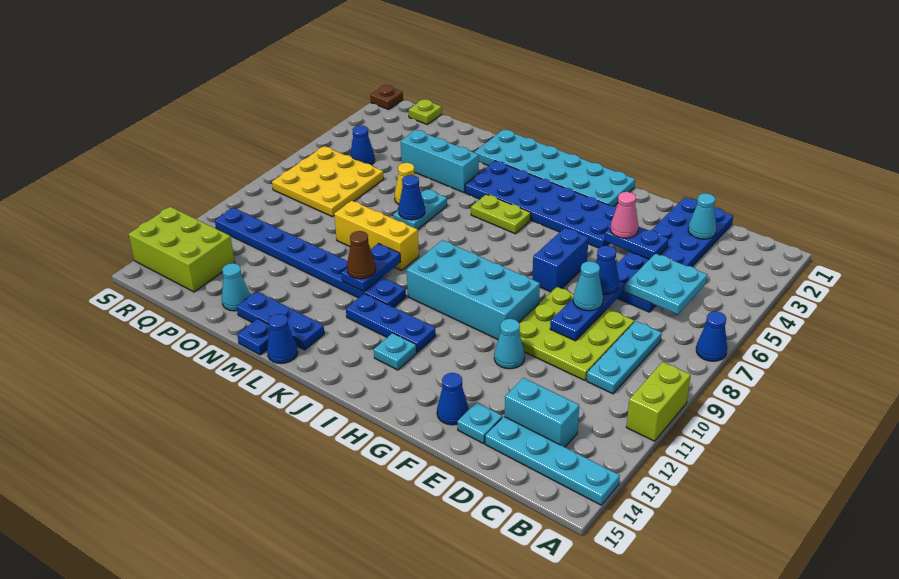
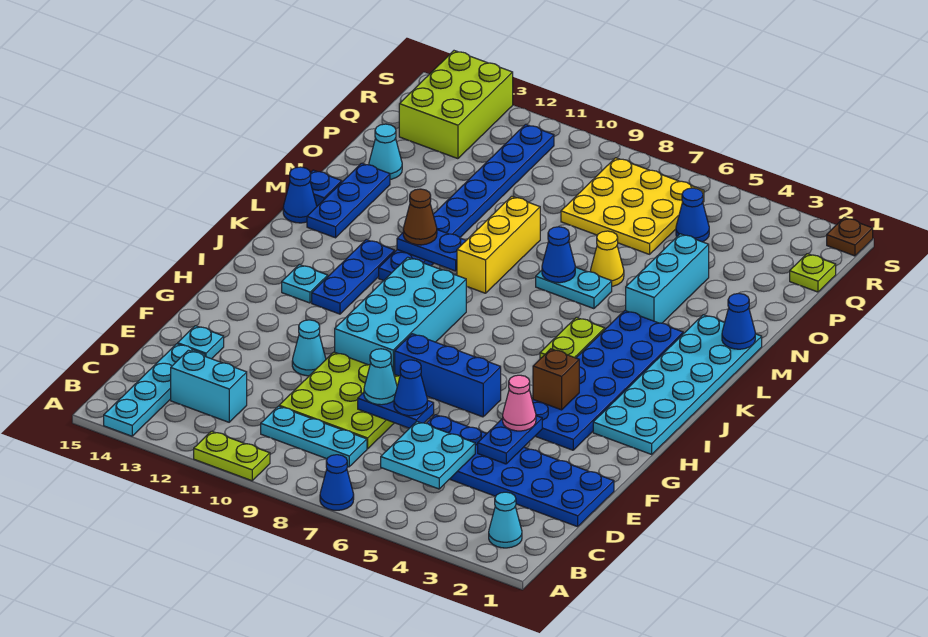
lime 1x2 brick [626,362,691,441] -> lime 1x2 plate [194,431,270,481]
cyan 1x2 brick [505,378,579,447] -> cyan 1x2 brick turned to [171,350,247,422]
cyan 1x1 cone [688,193,716,239] -> cyan 1x1 cone moved to [489,492,522,548]
blue 1x3 plate [550,281,624,341] -> blue 1x2 plate [358,392,434,428]
blue 1x1 cone [437,373,469,425] -> blue 1x1 cone moved to [722,293,755,349]
blue 1x2 brick [532,228,589,292] -> blue 1x3 brick [395,334,501,417]
none -> brown 1x1 brick [533,349,579,410]

